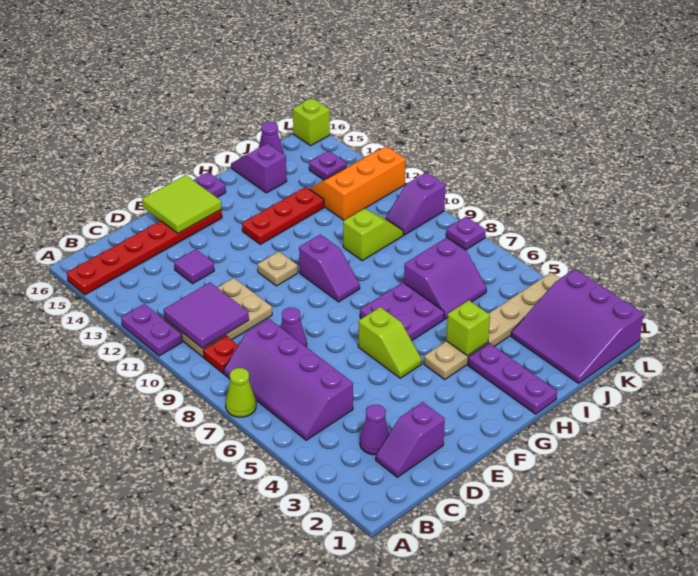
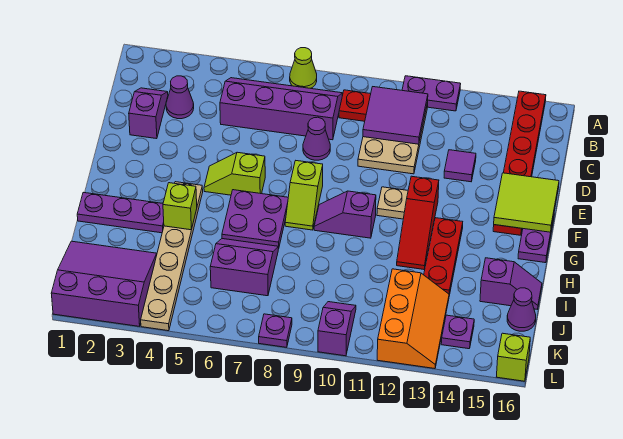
none -> red 1x3 slope [397,176,439,269]
purple 2x2 slope [404,238,487,319] -> purple 2x2 slope turned to [210,239,278,296]
lime 1x2 slope [343,209,404,261] -> lime 1x2 slope moved to [285,161,323,230]

